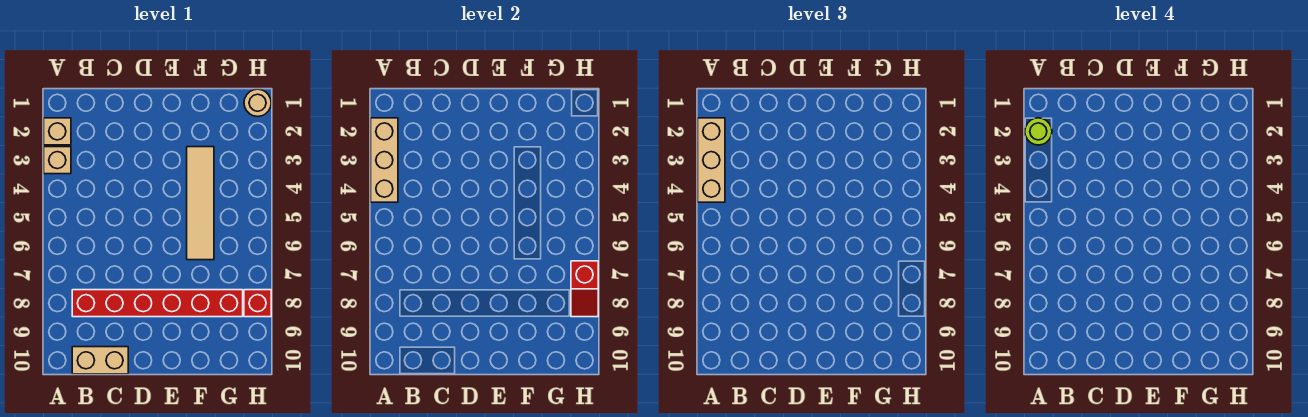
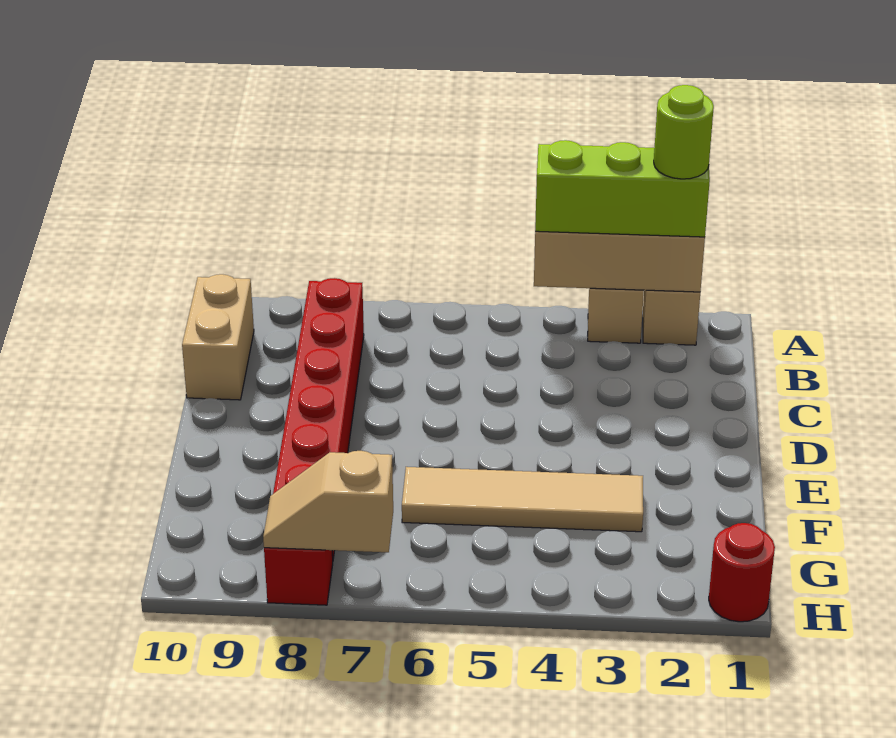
tan 1x3 brick [698,118,725,202] -> lime 1x3 brick [535,140,710,237]
tan 1x1 round brick [244,89,271,117] -> red 1x1 round brick [709,523,775,622]
red 1x2 slope [571,261,598,317] -> tan 1x2 slope [263,451,393,552]

